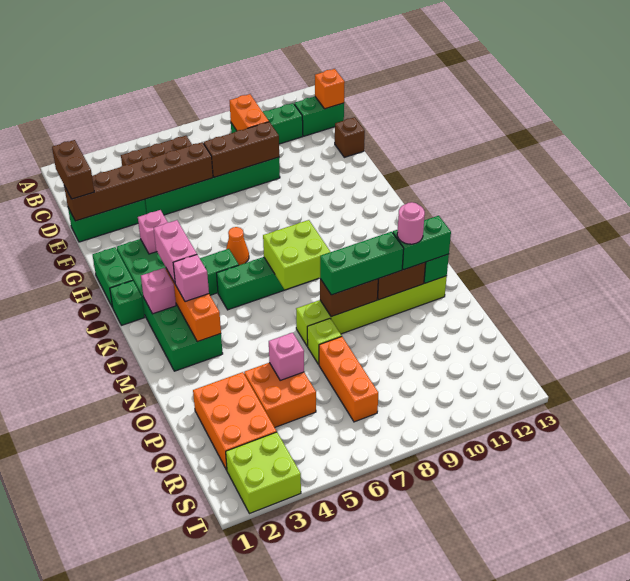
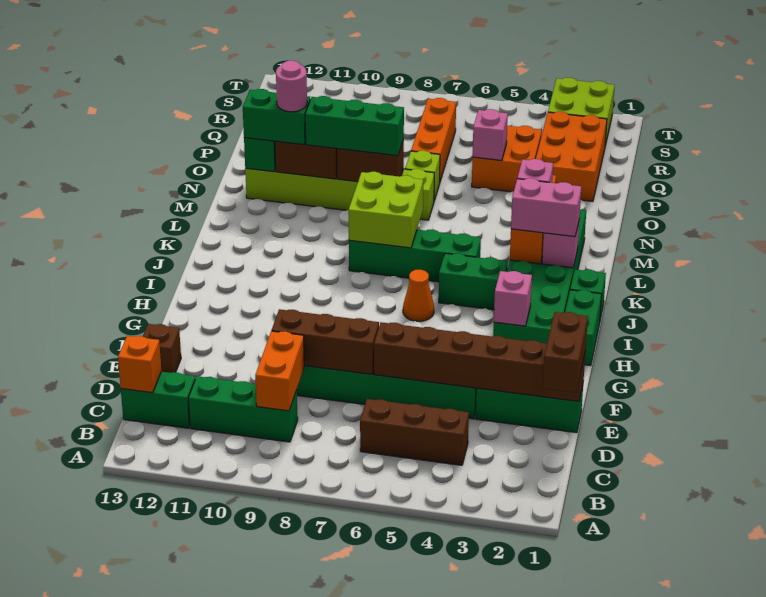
pink 1x2 brick [154,220,197,283] -> pink 1x2 brick turned to [511,178,581,237]

